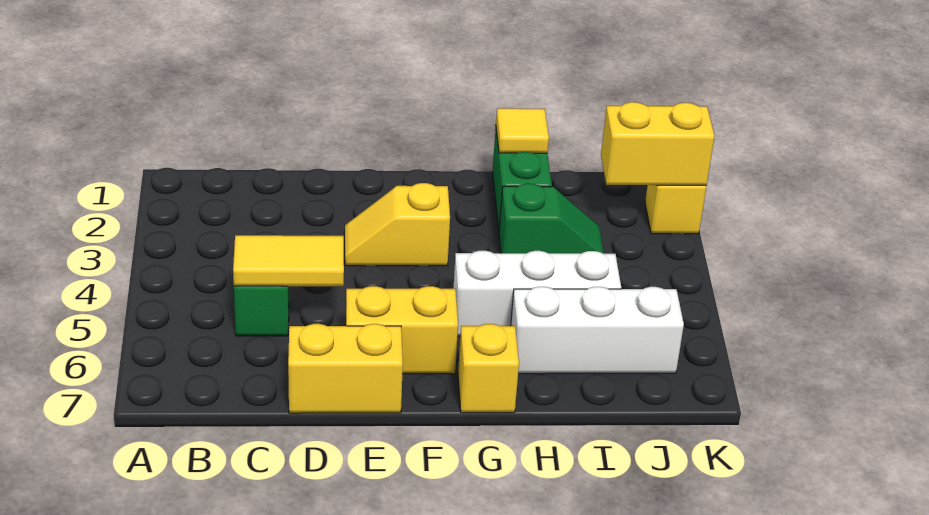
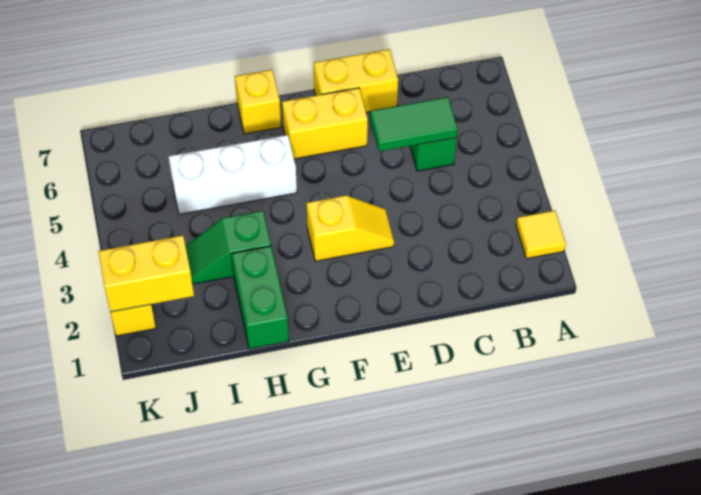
yellow 1x2 tile [233,235,344,286] -> green 1x2 tile [370,97,458,152]
yellow 1x1 tile [496,108,549,153] -> yellow 1x1 tile moved to [516,211,566,259]
white 1x3 brick [511,286,684,374] -> none

